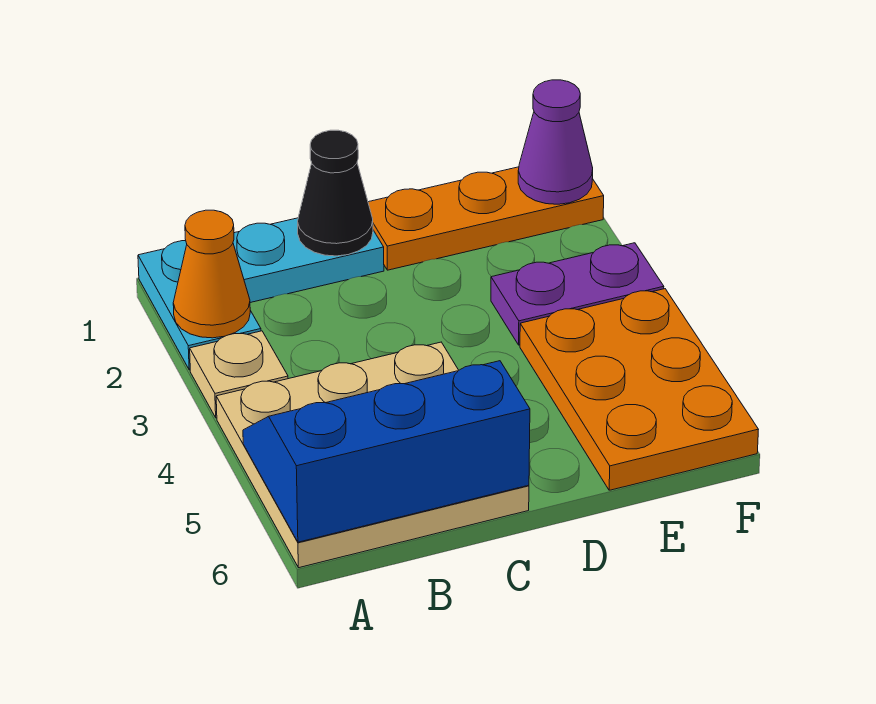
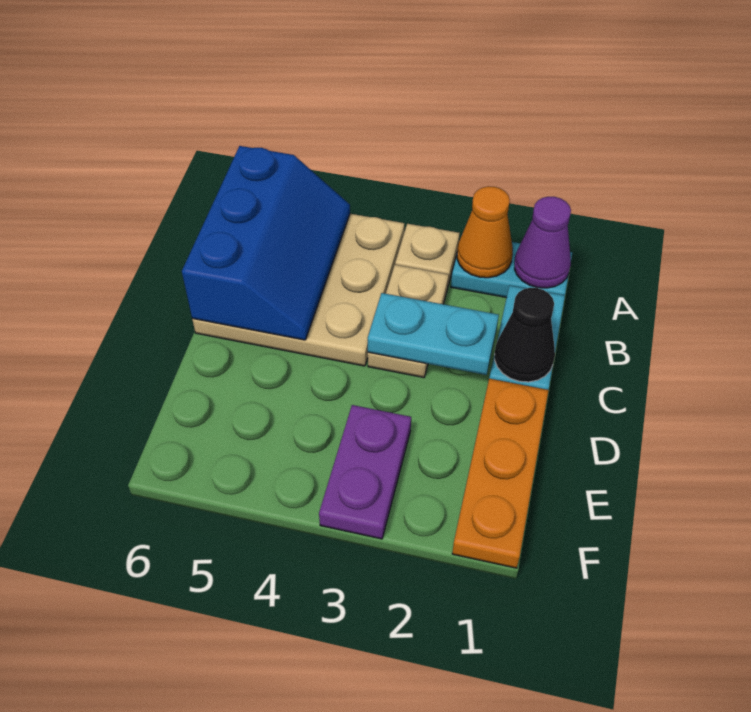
none -> tan 1x2 plate [368,265,449,378]
none -> cyan 1x2 plate [368,293,499,375]
orange 2x3 plate [520,289,758,490] -> none
purple 1x1 cone [518,80,593,204] -> purple 1x1 cone moved to [514,197,571,288]

